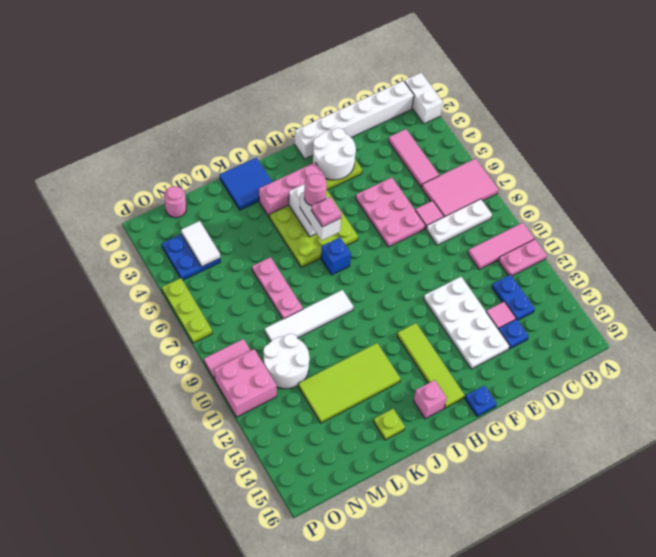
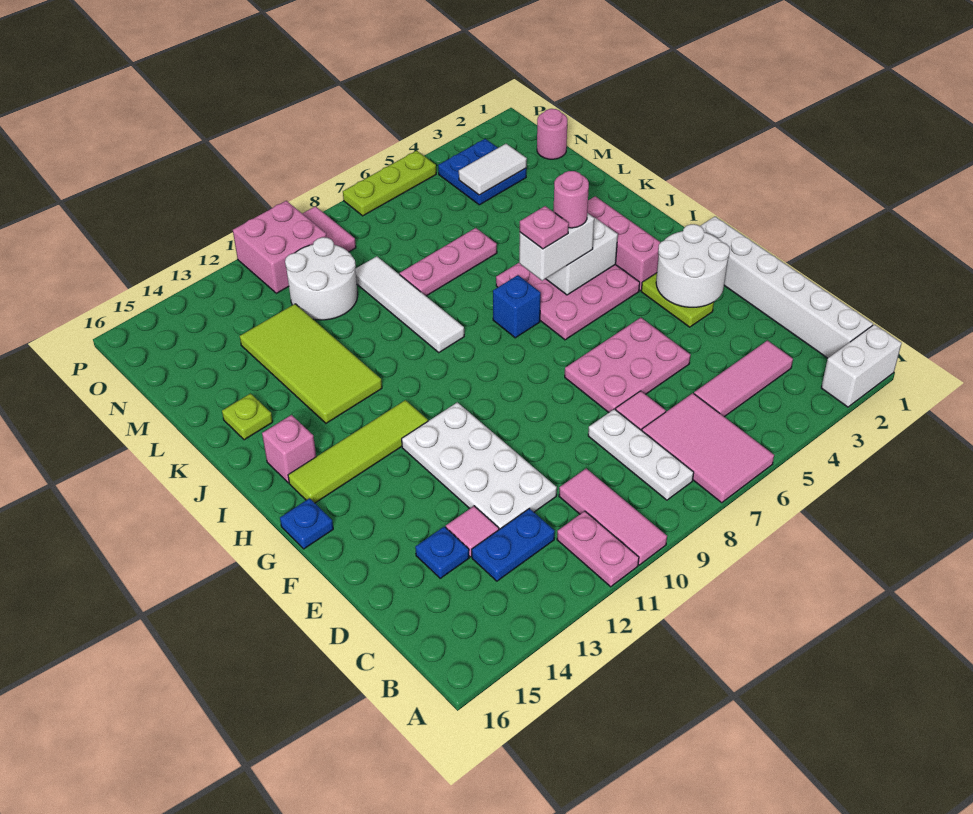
white 2x4 plate [424,277,510,369] -> white 2x4 plate turned to [402,402,557,529]
lime 3x3 plate [270,189,358,267] -> pink 3x3 plate [496,263,640,340]
blue 2x2 tile [220,158,272,210] -> none

